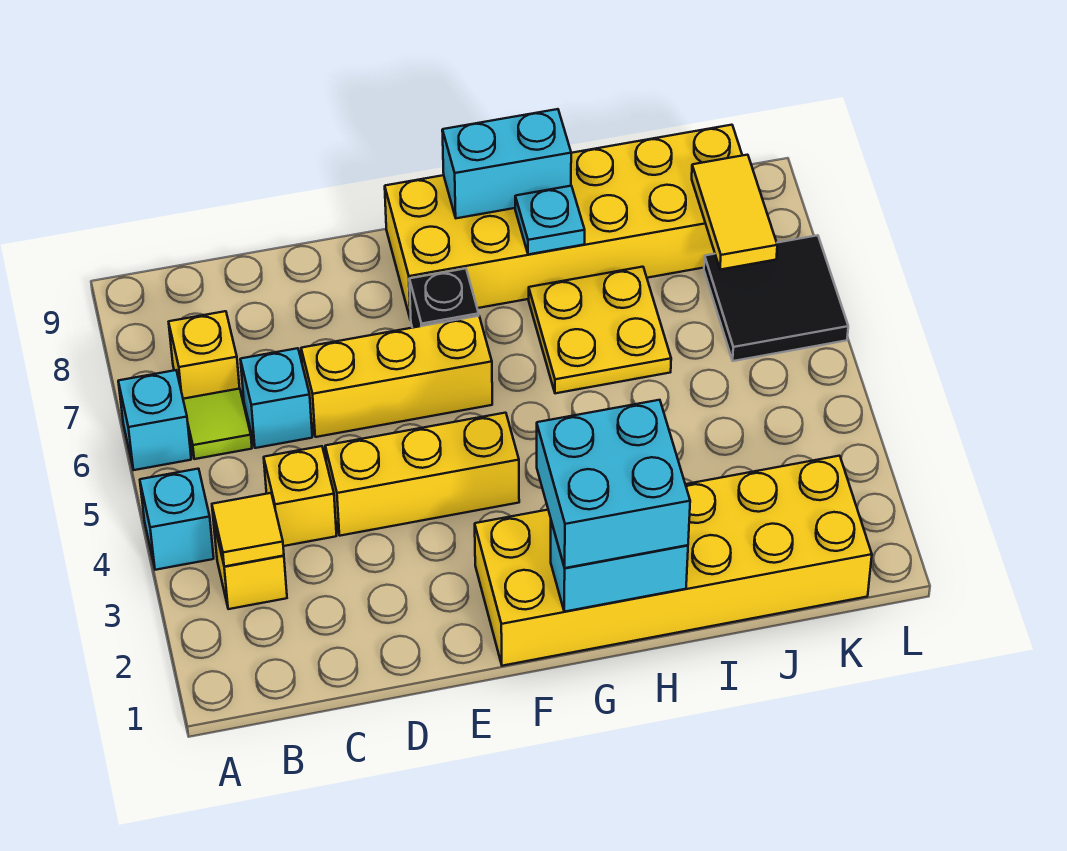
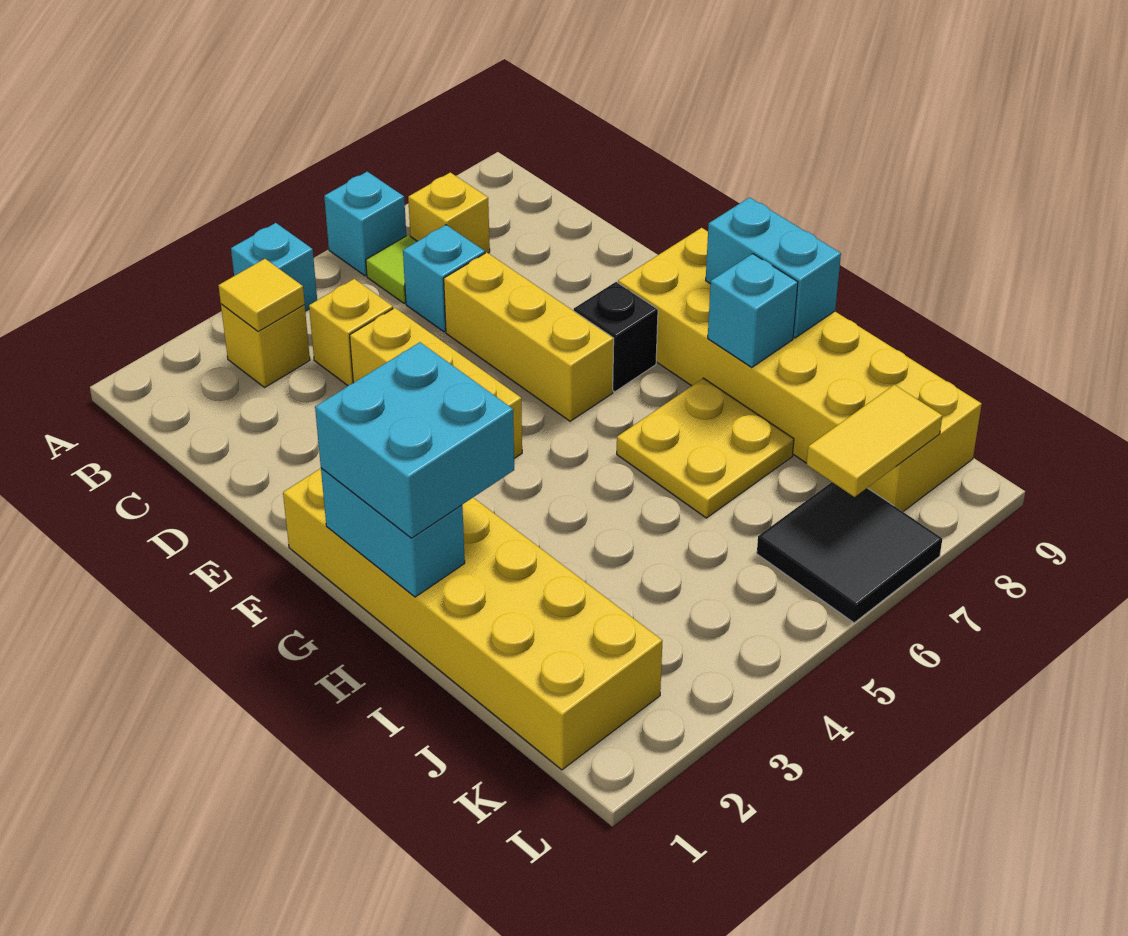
cyan 1x1 plate [515,186,585,254] -> cyan 1x1 brick [708,254,798,368]

